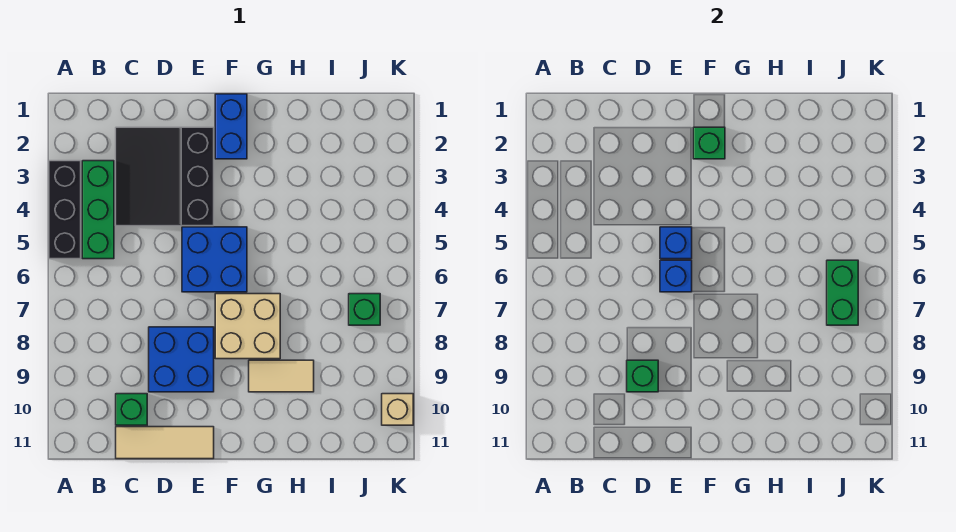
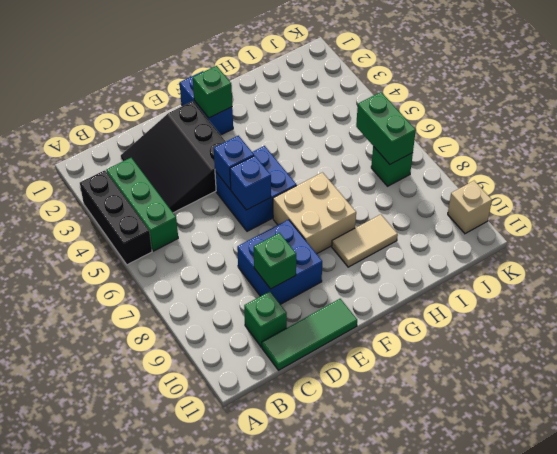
tan 1x3 tile [116,427,214,459] -> green 1x3 tile [262,299,357,370]

